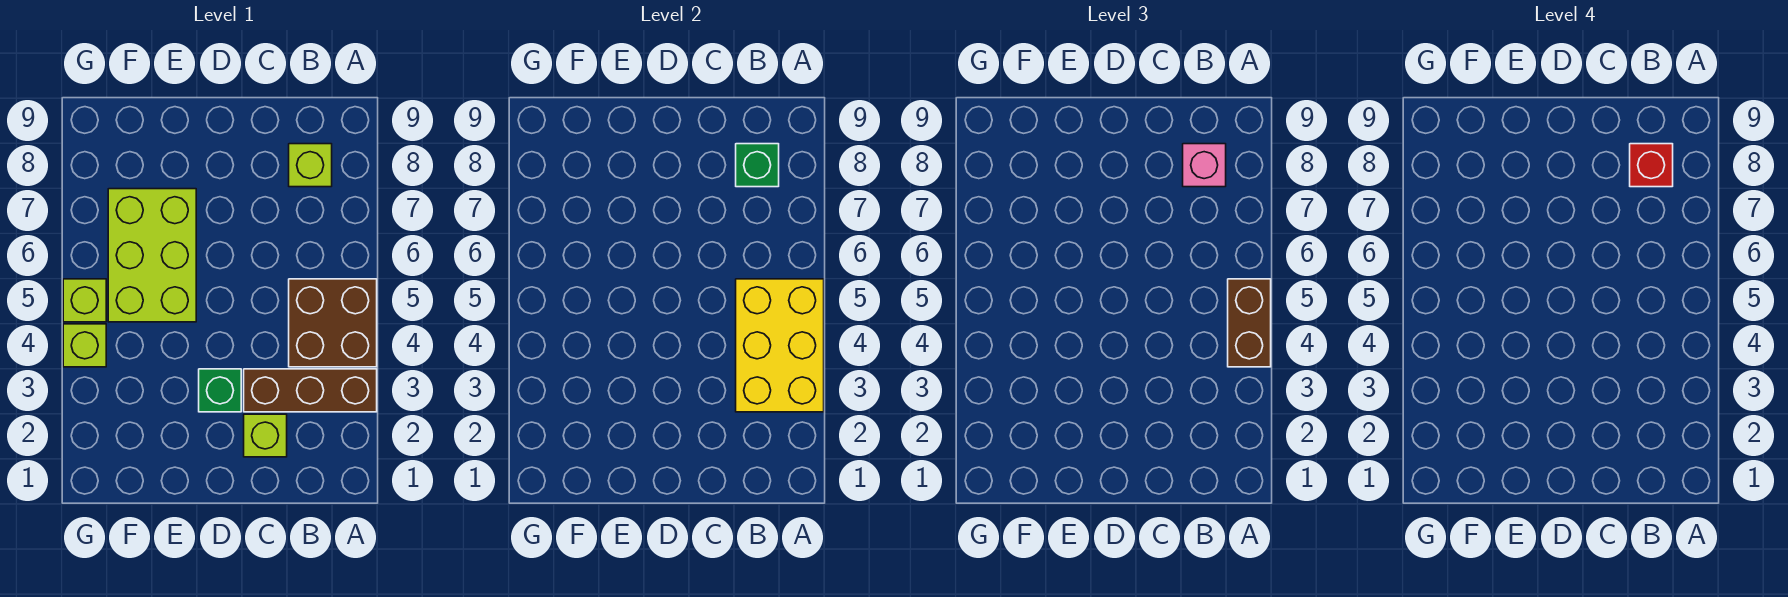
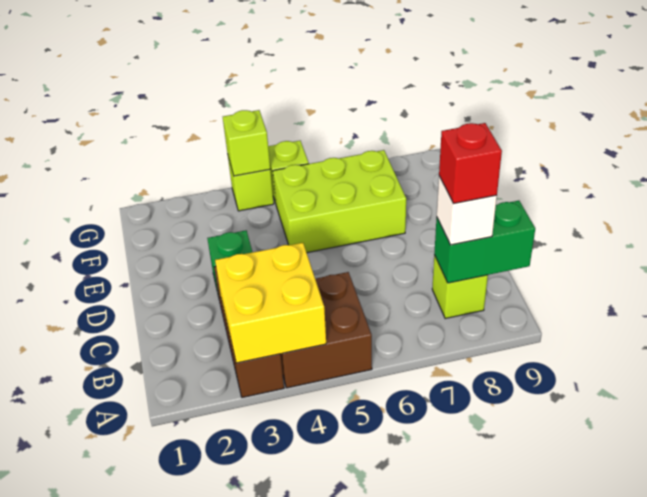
yellow 2x3 brick [736,279,824,412] -> yellow 2x2 brick [215,243,326,363]
brown 1x2 brick [1228,279,1271,367] -> none
green 1x1 brick [736,144,779,187] -> green 1x2 brick [434,201,535,283]
pink 1x1 brick [1183,144,1226,187] -> white 1x1 brick [437,176,497,245]
lime 1x1 brick [244,414,287,457] -> lime 1x1 brick moved to [223,110,270,176]

